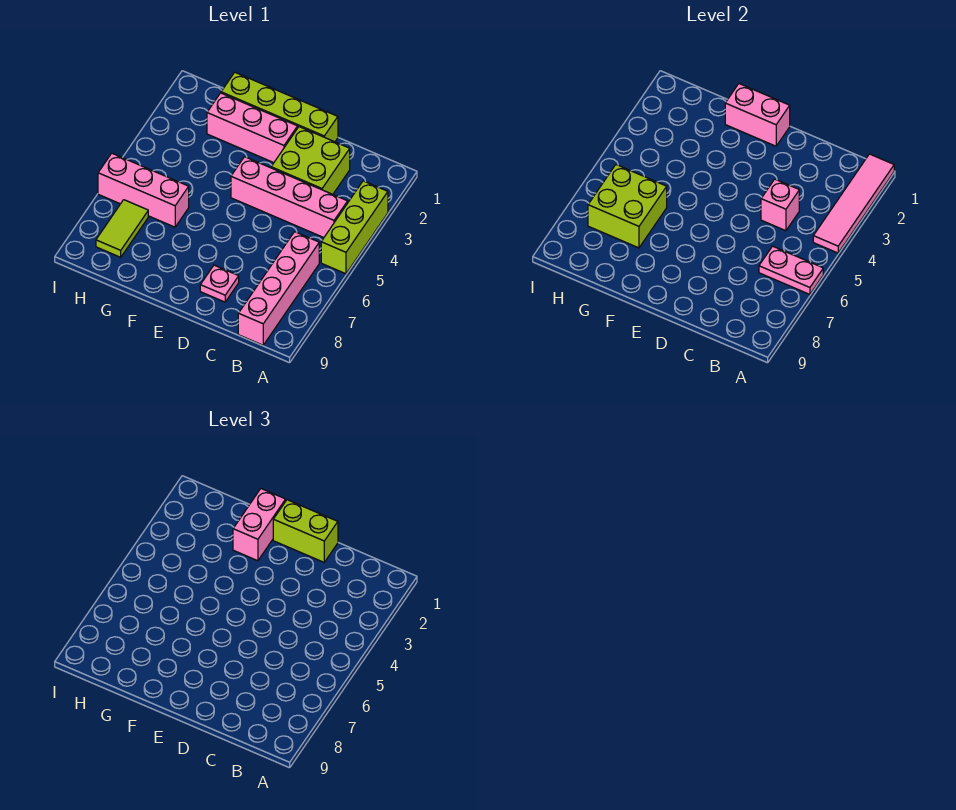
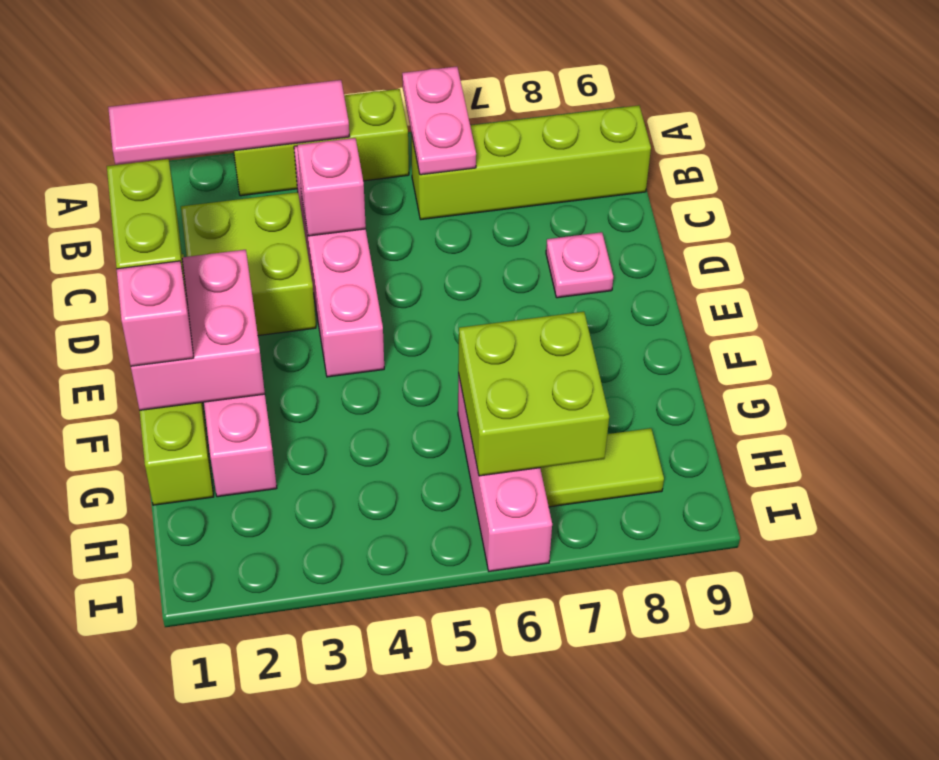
pink 1x4 brick [238,232,319,345] -> lime 1x4 brick [411,105,651,220]
pink 1x2 brick [725,84,790,146] -> pink 2x2 brick [131,250,265,410]
pink 1x2 brick [233,489,286,561] -> pink 1x1 brick [117,261,194,366]

